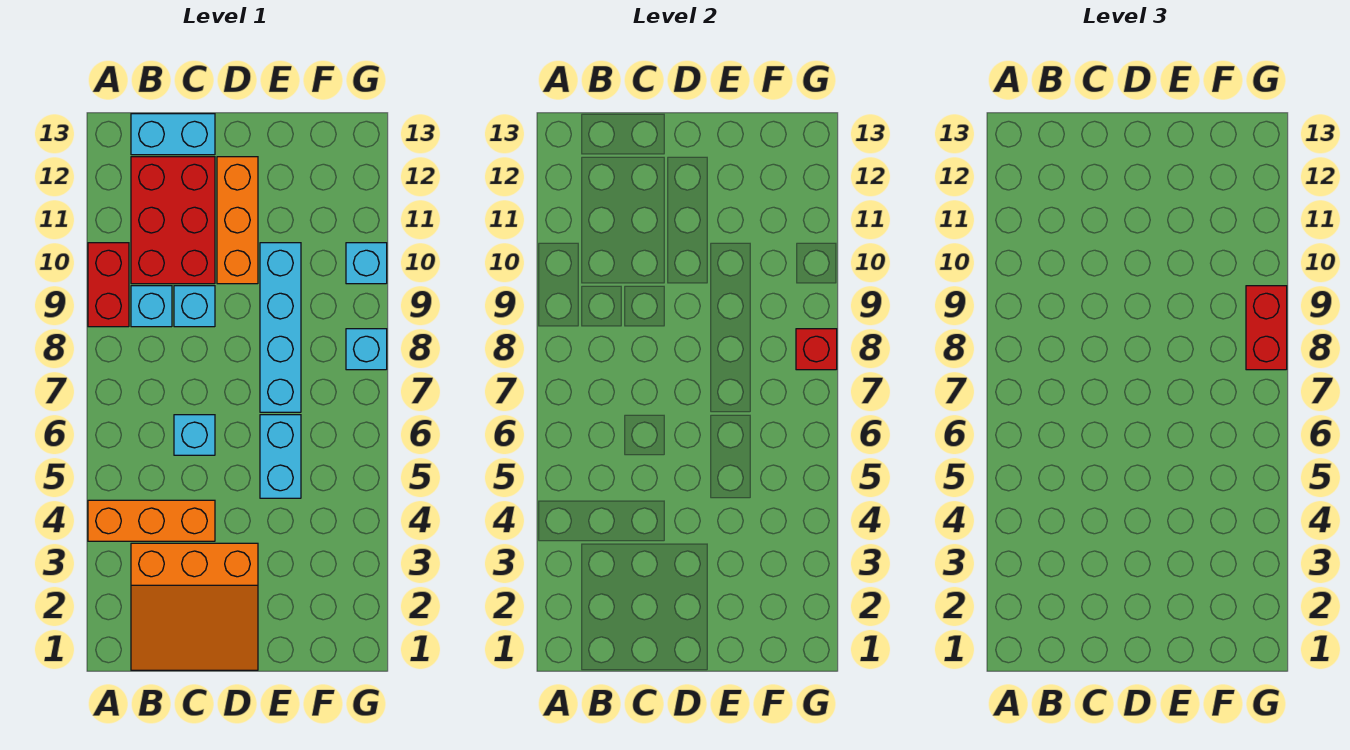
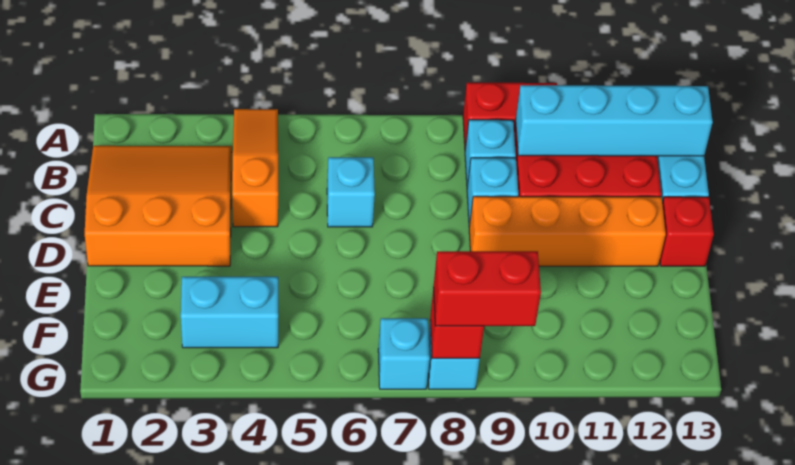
orange 1x3 brick [88,500,215,541] -> orange 1x3 slope [232,109,278,227]
orange 3x3 slope [131,543,258,670] -> orange 3x3 slope turned to [85,146,231,266]
orange 1x3 brick [217,157,258,284] -> orange 1x4 brick [469,196,666,266]
none -> red 1x1 brick [660,197,714,266]
cyan 1x2 brick [260,415,301,498] -> cyan 1x2 brick moved to [181,277,278,348]
cyan 1x4 brick [260,243,301,412] -> cyan 1x4 brick moved to [516,85,713,156]
cyan 1x1 brick [346,243,387,284] -> cyan 1x1 brick moved to [378,318,430,389]

